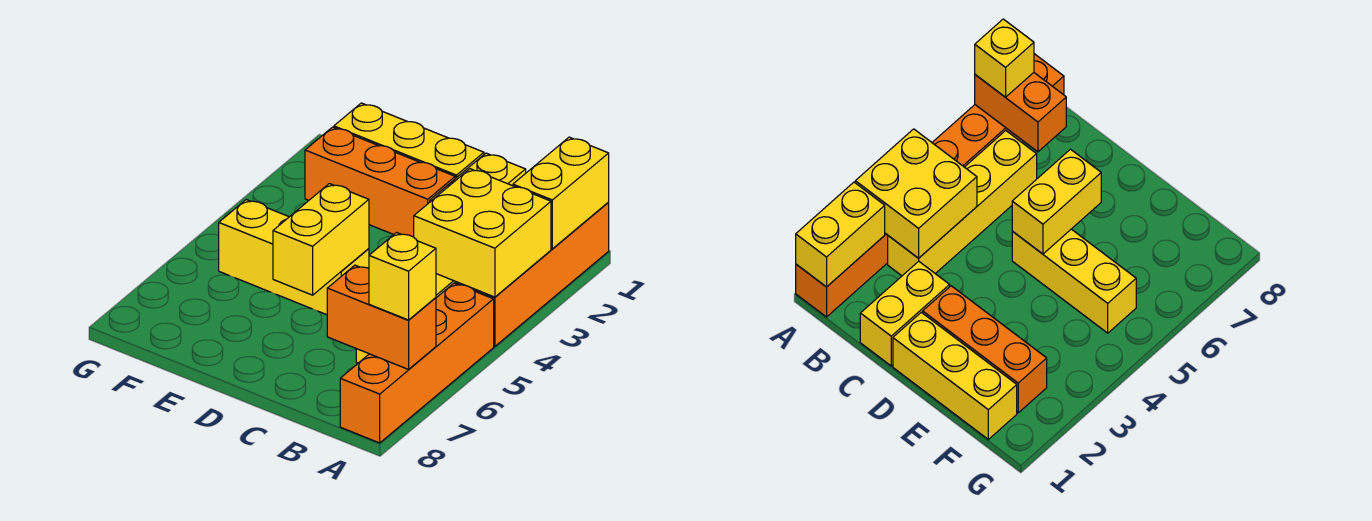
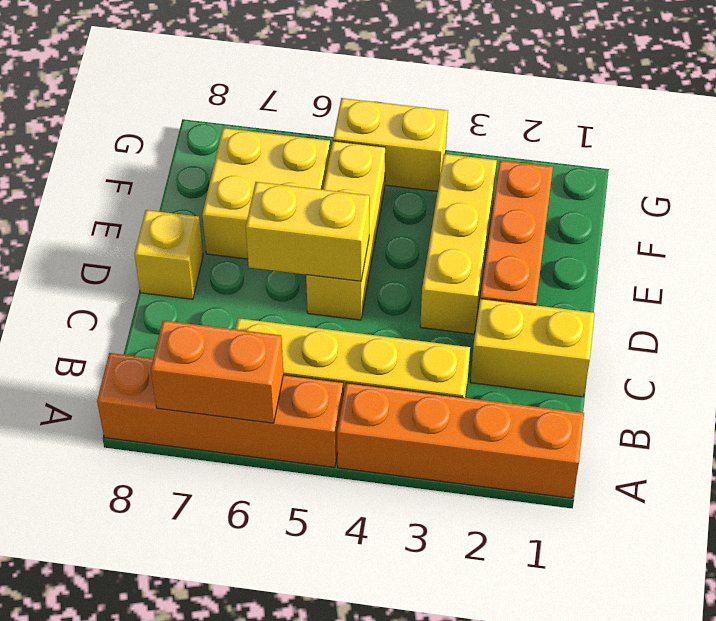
yellow 1x2 brick [513,137,609,249] -> yellow 1x2 brick moved to [333,98,448,191]
yellow 2x2 brick [414,169,551,297] -> yellow 2x2 brick moved to [202,128,330,259]
orange 1x2 brick [327,265,436,369] -> orange 1x2 brick turned to [151,321,283,423]
yellow 1x1 brick [369,233,436,320] -> yellow 1x1 brick moved to [134,210,203,299]
yellow 1x3 brick [334,103,484,179] -> yellow 1x3 brick moved to [420,154,497,334]

